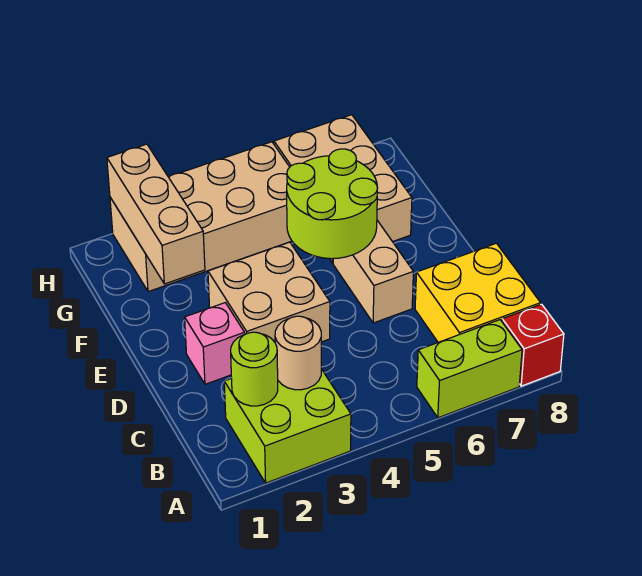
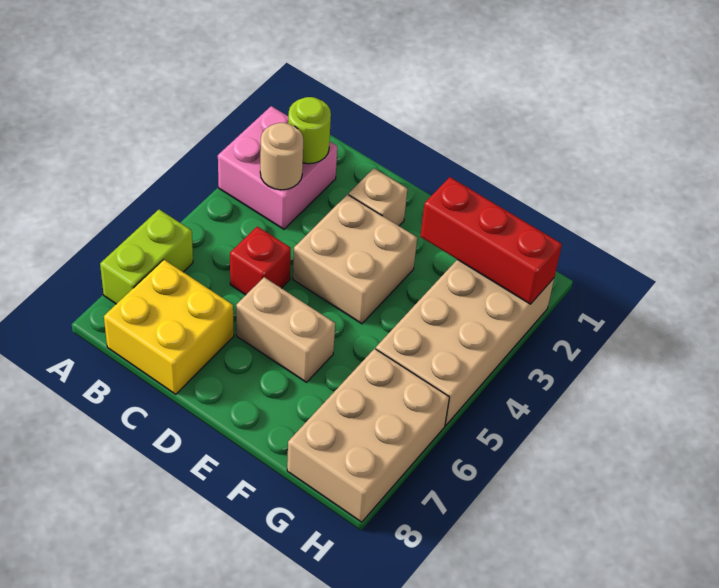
lime 2x2 brick [224,369,351,483] -> pink 2x2 brick [218,106,337,229]
red 1x1 brick [502,304,564,386] -> red 1x1 brick moved to [230,227,291,295]
pink 1x1 brick [185,303,245,384] -> tan 1x1 brick [349,168,407,226]
lime 2x2 round brick [287,149,377,259] -> none
tan 1x3 brick [107,144,205,284] -> red 1x3 brick [420,177,562,304]
tan 2x3 brick [274,115,412,263] -> tan 2x3 brick turned to [287,349,449,522]

